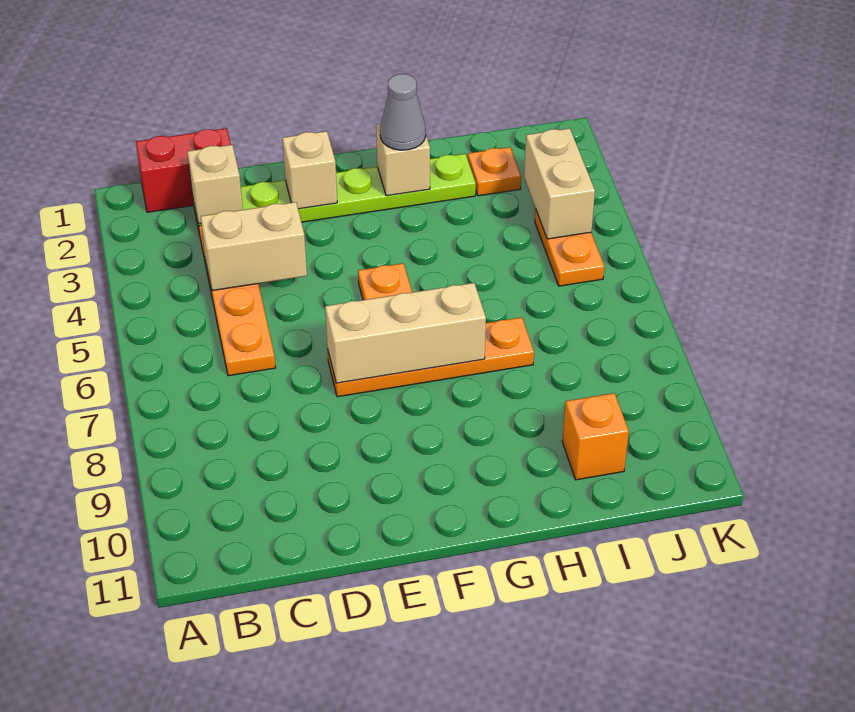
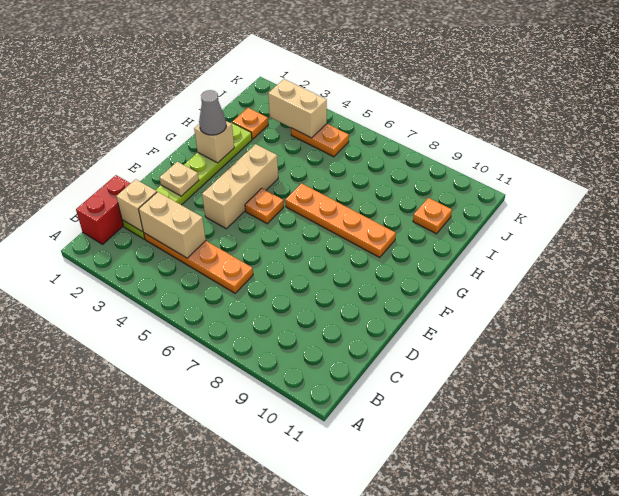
tan 1x2 brick [200,202,307,291] -> tan 1x2 brick turned to [139,192,206,258]
tan 1x1 brick [282,131,337,209] -> tan 1x1 plate [160,162,199,196]
orange 1x4 plate [328,317,534,397] -> orange 1x4 plate turned to [285,183,396,257]
tan 1x3 brick [325,283,486,383] -> tan 1x3 brick moved to [202,144,278,229]
orange 1x1 brick [562,393,629,480] -> orange 1x1 plate [413,198,452,234]

